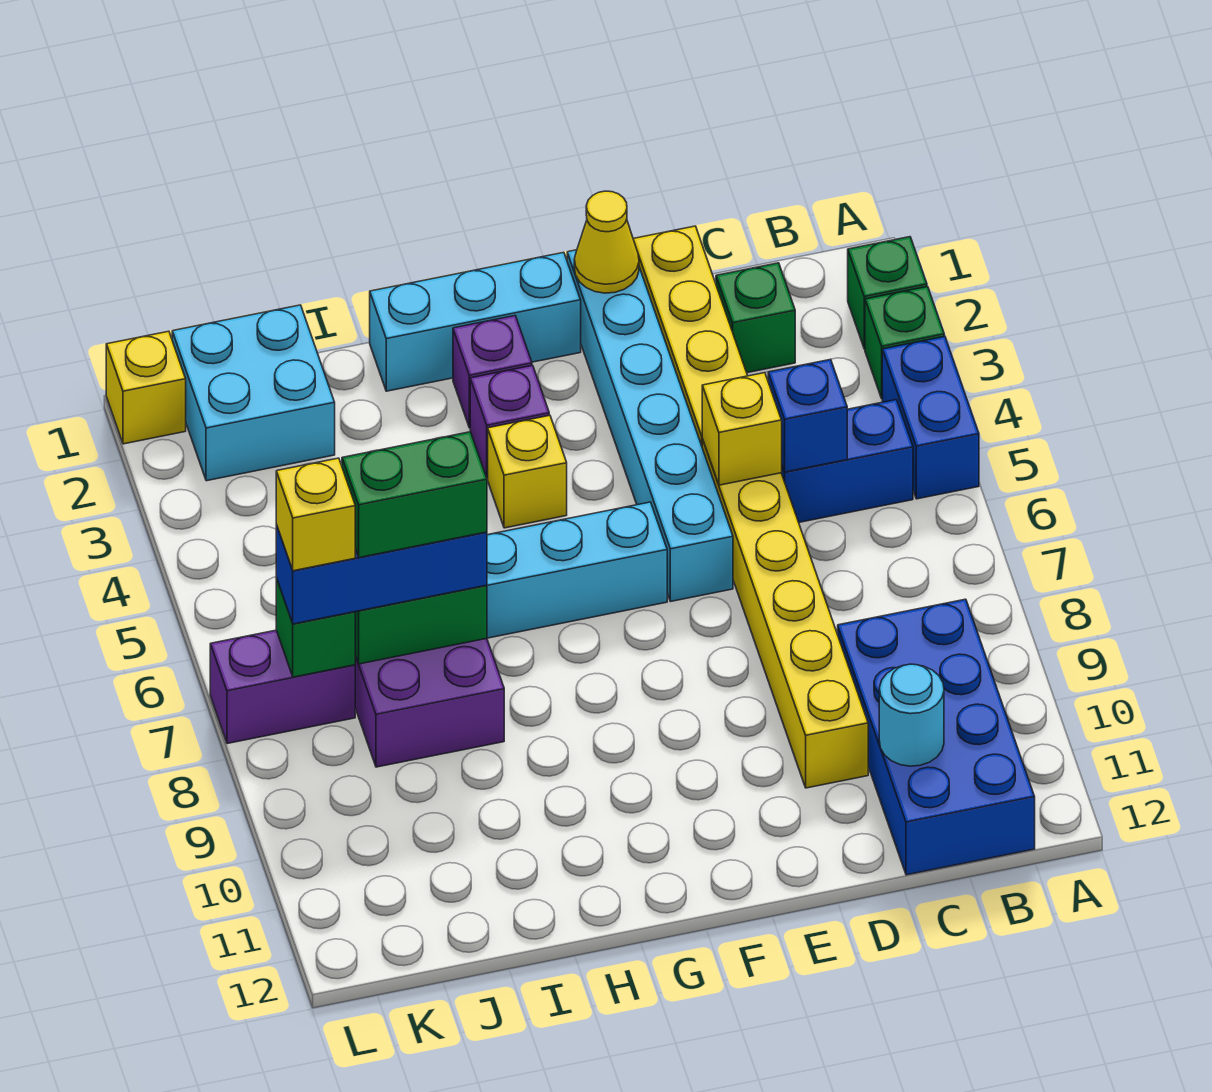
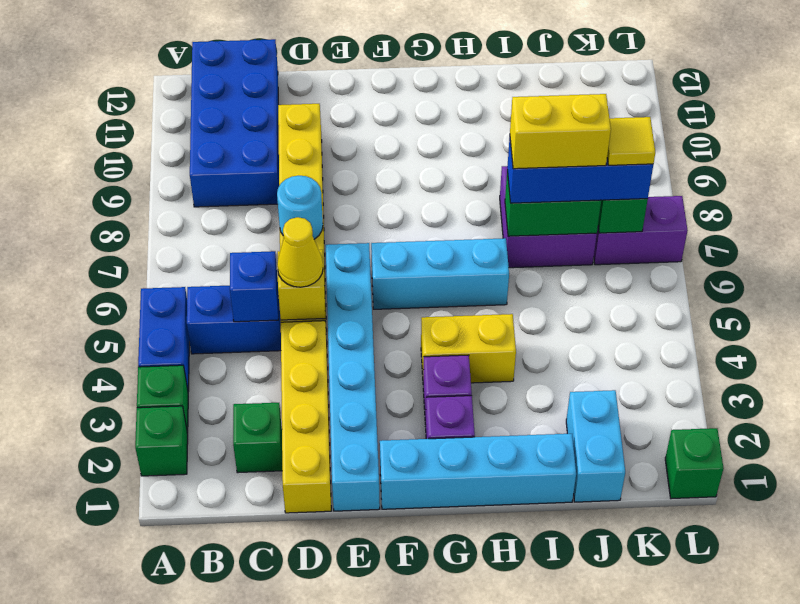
cyan 1x1 round brick [879,664,944,766] -> cyan 1x1 round brick moved to [277,176,323,239]
yellow 1x1 cone [574,191,639,293] -> yellow 1x1 cone moved to [277,217,323,287]
cyan 1x3 brick [370,252,581,391] -> cyan 1x4 brick [380,434,576,509]
yellow 1x1 brick [488,415,567,528] -> yellow 1x2 brick [421,314,516,383]
green 1x2 brick [342,432,487,558] -> yellow 1x2 brick [510,94,611,169]
cyan 2x2 brick [172,305,335,481] -> cyan 1x2 brick [566,390,625,502]
yellow 1x1 brick [276,458,355,571] -> yellow 1x1 tile [607,117,655,165]
yellow 1x1 brick [106,331,186,444] -> green 1x1 brick [665,428,724,499]

